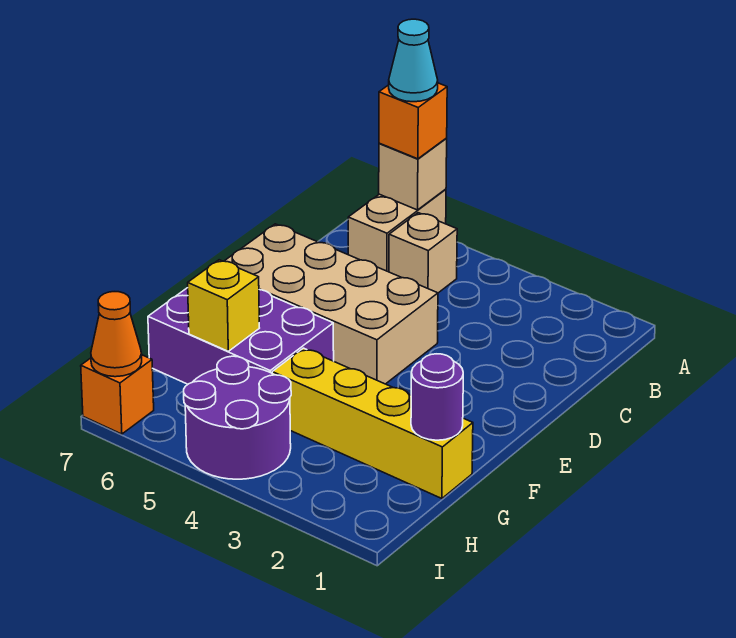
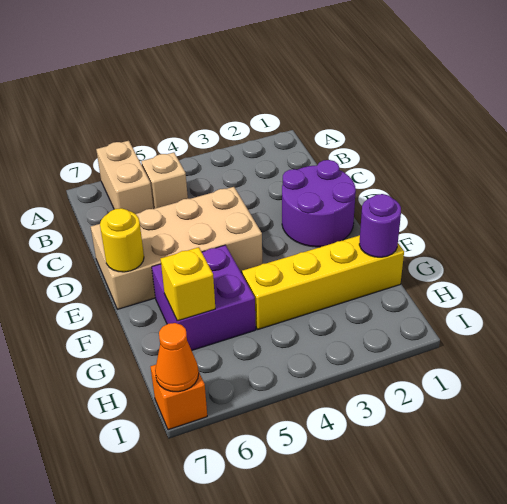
tan 1x1 brick [379,139,447,210] -> none
orange 1x1 brick [379,83,447,159] -> none
cyan 1x1 cone [389,19,438,102] -> none
none -> yellow 1x1 round brick [100,208,144,272]
purple 2x3 brick [148,288,334,384] -> purple 2x2 brick [152,245,256,350]
purple 2x2 round brick [184,356,291,479] -> purple 2x2 round brick moved to [282,160,356,247]

